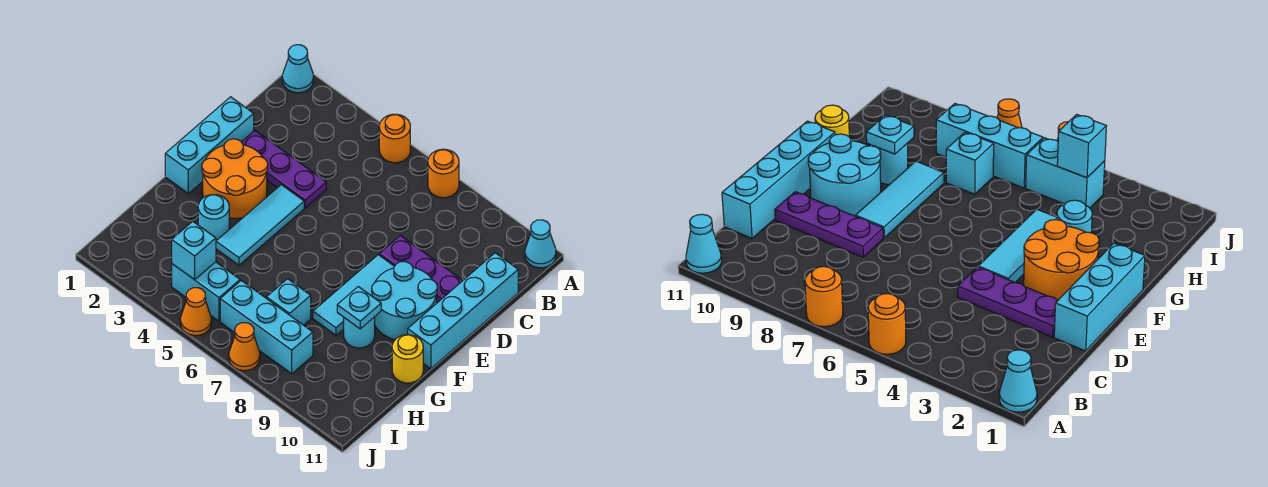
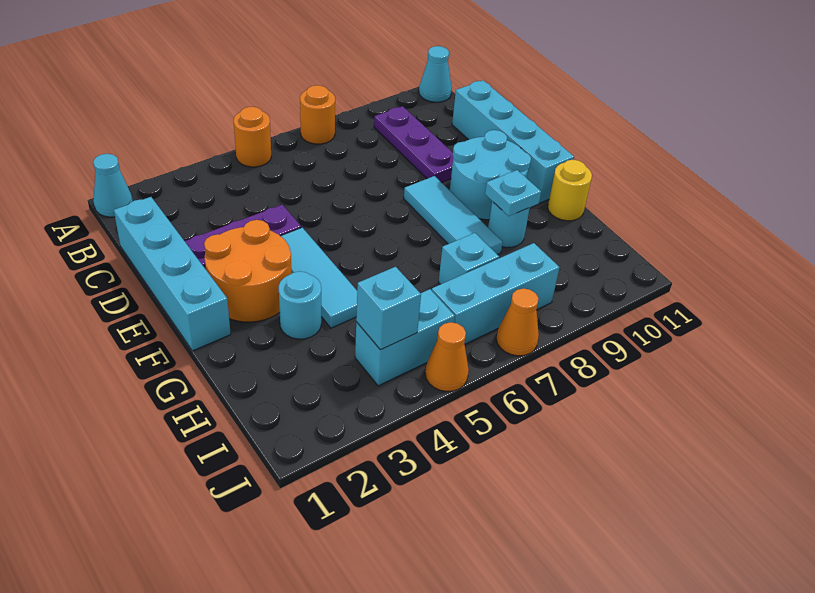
cyan 1x3 brick [165,97,254,193] -> cyan 1x4 brick [114,197,231,351]
purple 1x3 plate [379,235,463,303] -> purple 1x3 plate turned to [374,106,453,183]

